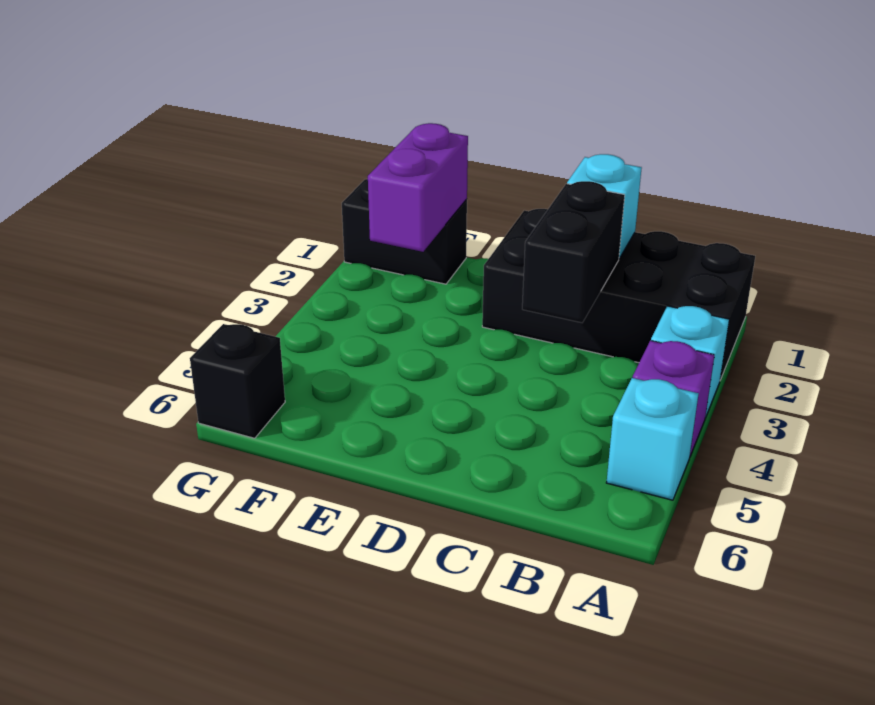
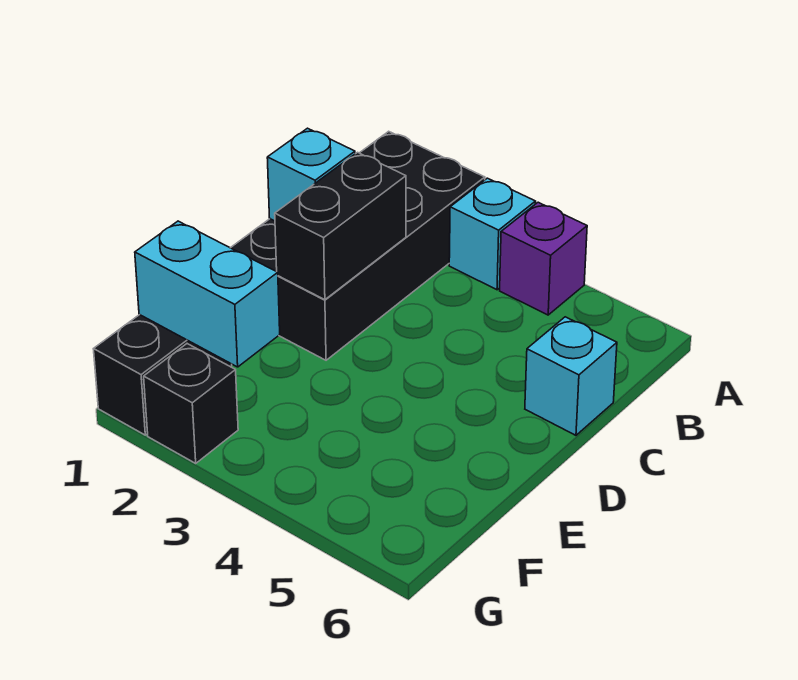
cyan 1x1 brick [606,378,699,500] -> cyan 1x1 brick moved to [525,317,617,435]
black 1x2 brick [522,181,625,323] -> black 1x2 brick turned to [275,152,406,300]
purple 1x2 brick [368,123,468,252] -> cyan 1x2 brick [135,221,280,367]
black 1x1 brick [190,324,285,438] -> black 1x1 brick moved to [144,344,238,463]

